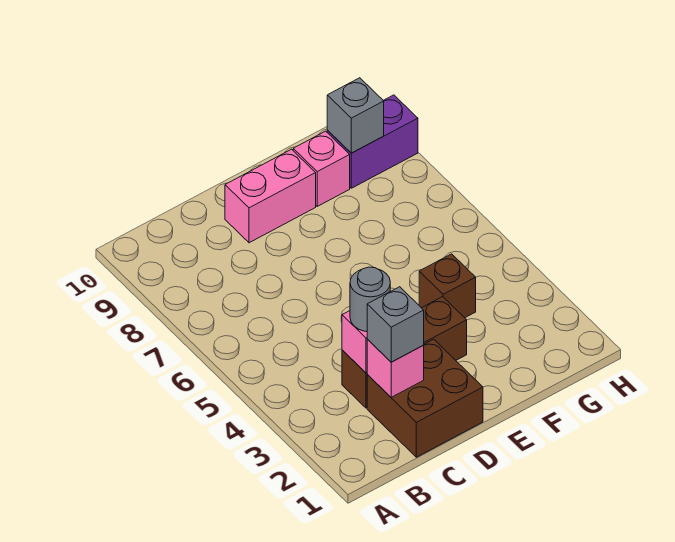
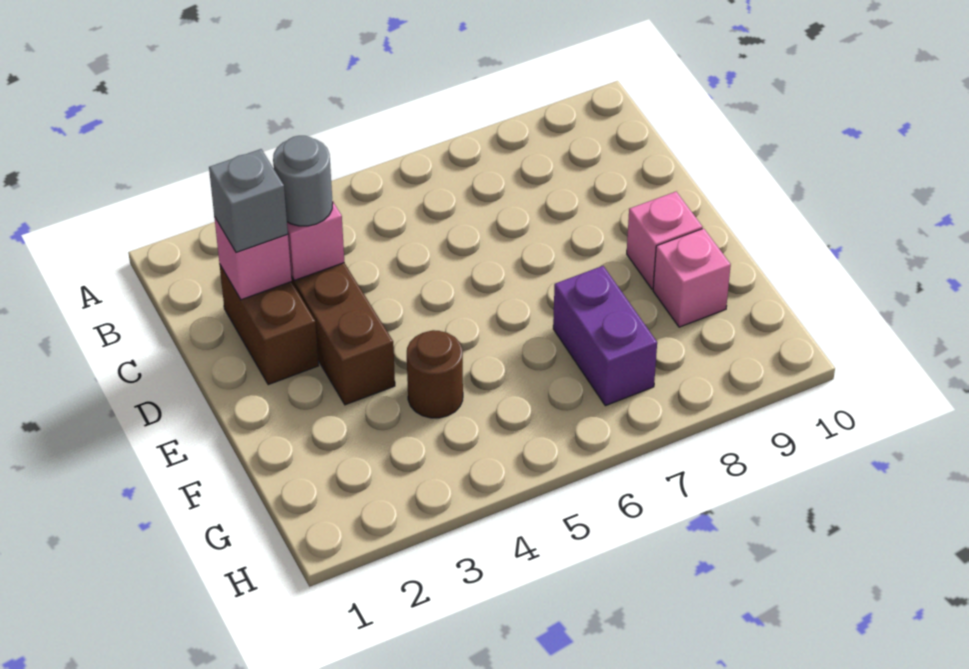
brown 2x2 brick [367,339,483,457] -> brown 1x2 brick [220,265,318,385]
pink 1x2 brick [225,149,316,243] -> pink 1x1 brick [627,192,703,289]
brown 1x1 brick [419,254,476,318] -> brown 1x1 round brick [407,330,463,418]
purple 1x2 brick [327,95,418,188] -> purple 1x2 brick moved to [553,266,657,406]
grey 1x1 brick [327,78,384,153] -> none

